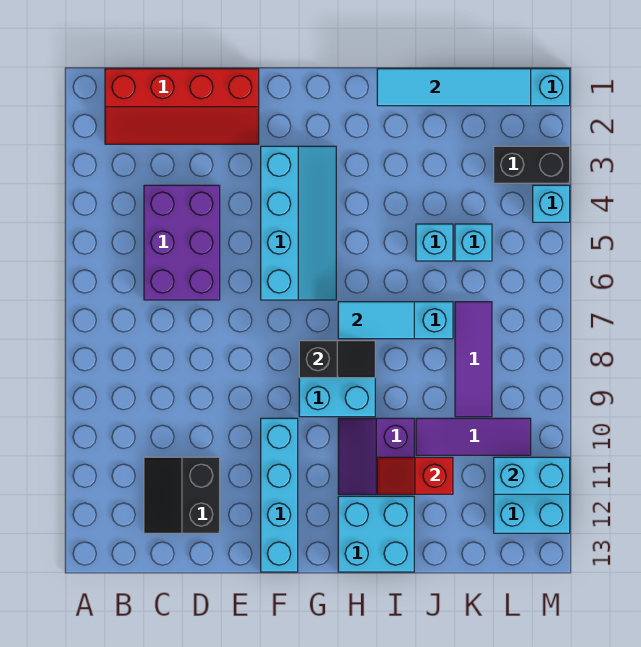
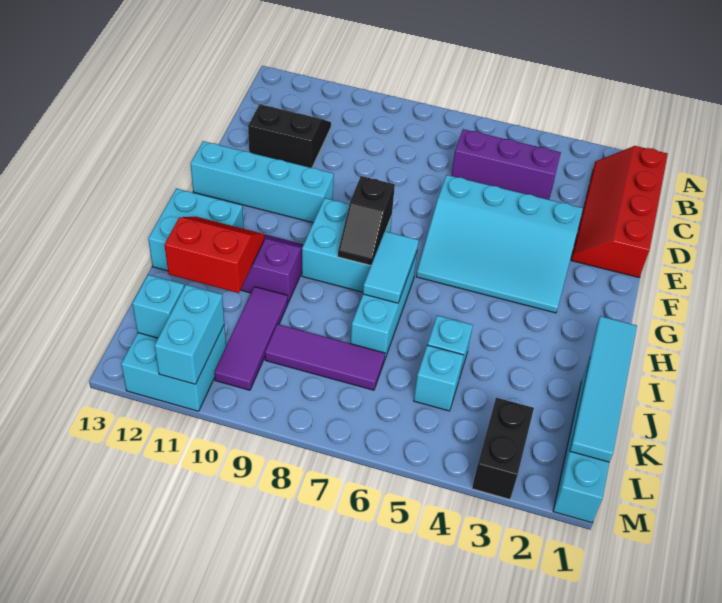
purple 2x3 brick [144,185,220,300] -> purple 1x3 brick [451,129,561,200]
cyan 2x4 slope [261,146,336,300] -> cyan 3x4 slope [416,175,583,313]
red 1x2 slope [377,457,453,494] -> red 2x2 slope [164,217,264,293]
cyan 1x1 brick [533,185,570,222] -> cyan 1x1 brick moved to [132,275,184,338]

